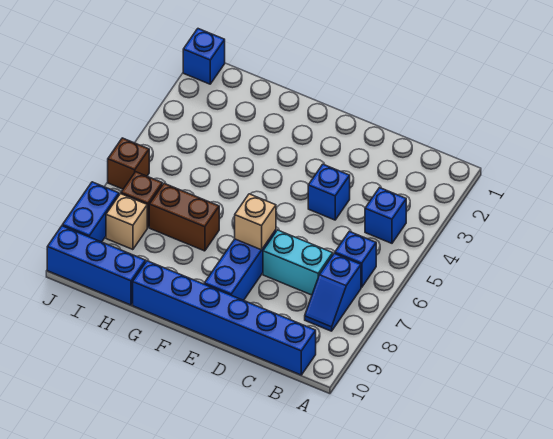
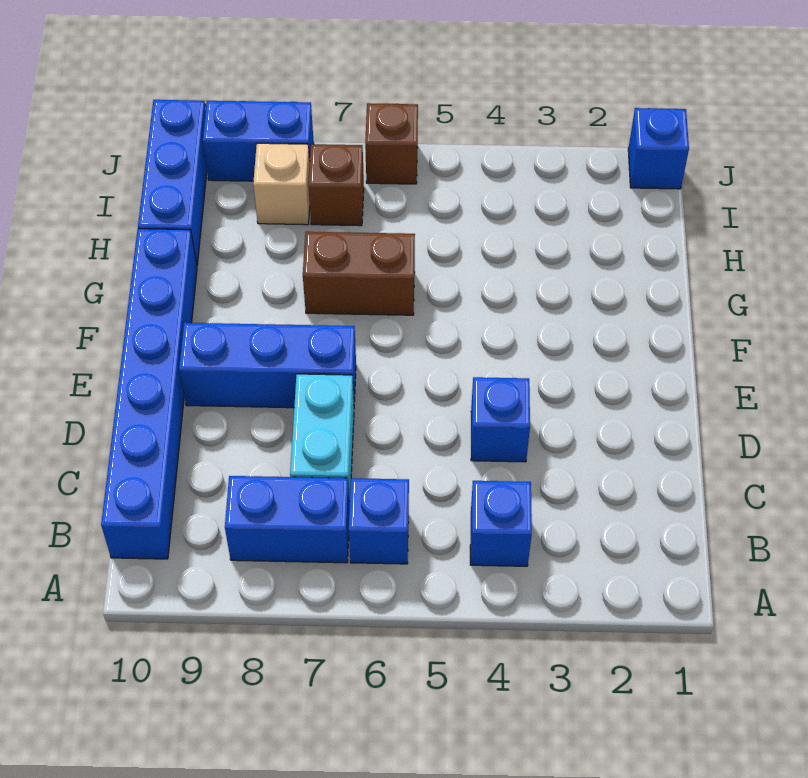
blue 1x2 slope [305,253,361,331] -> blue 1x2 brick [225,476,350,563]
tan 1x1 brick [235,194,276,250] -> none
brown 1x2 brick [149,183,219,251] -> brown 1x2 brick turned to [303,232,415,315]

